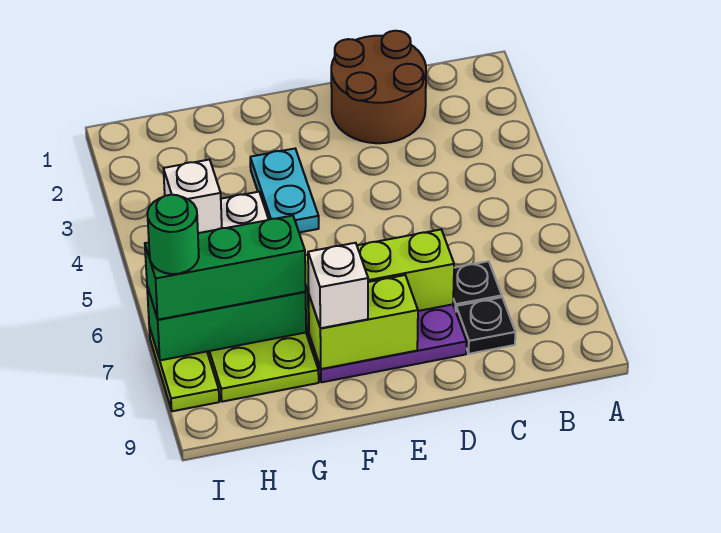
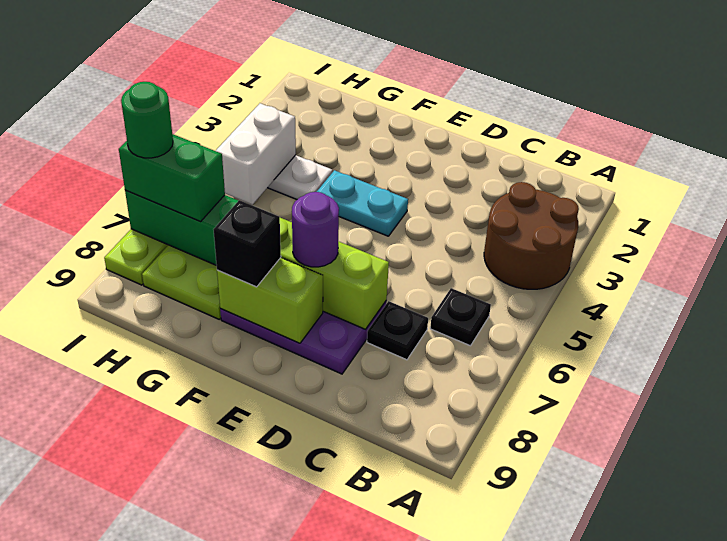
brown 2x2 round brick [331,31,426,143] -> brown 2x2 round brick moved to [484,182,579,289]
black 1x1 plate [456,297,515,354] -> black 1x1 plate moved to [430,288,491,346]
none -> purple 1x1 round brick [292,192,339,267]
cyan 1x2 plate [250,149,319,233] -> cyan 1x2 plate turned to [317,170,408,236]
white 1x1 brick [308,243,368,328] -> black 1x1 brick [214,200,281,287]
green 1x3 brick [145,216,306,320] -> green 1x2 brick [119,134,225,222]
white 1x1 brick [163,160,222,233] -> white 1x2 brick [216,103,296,205]

